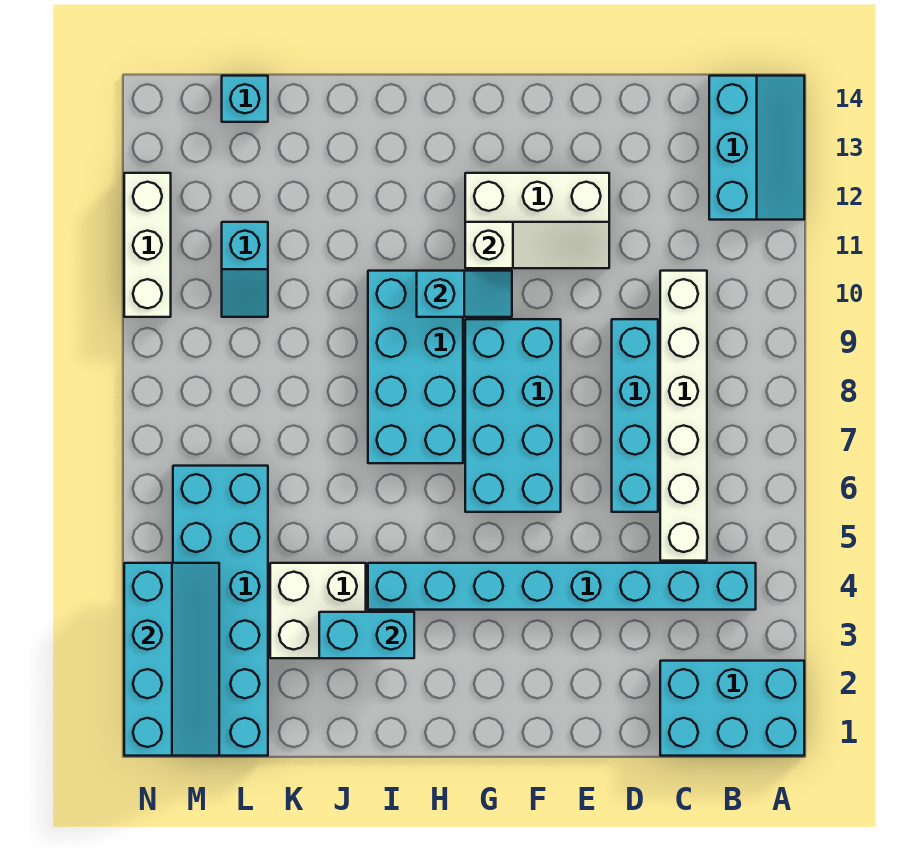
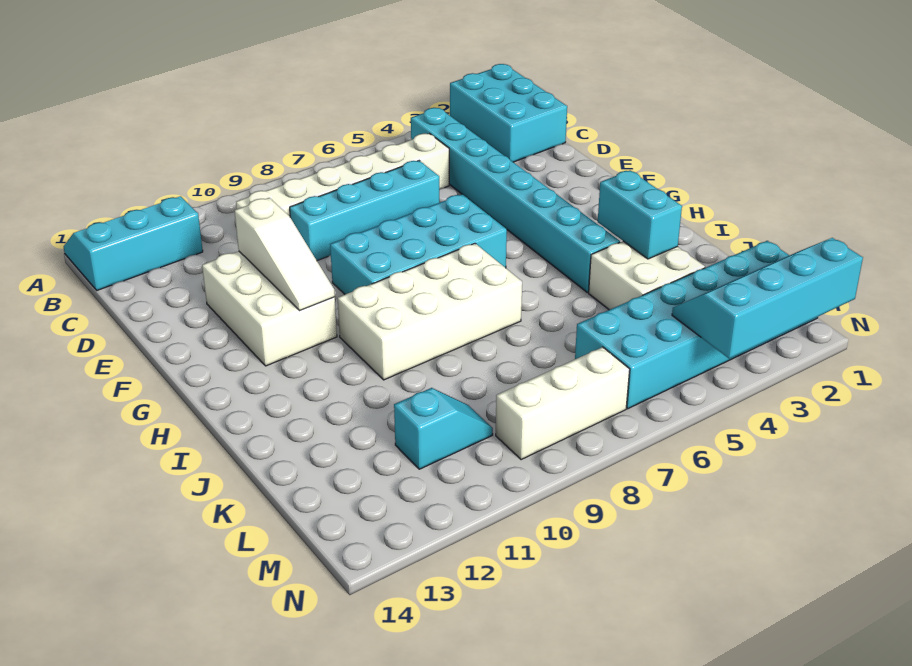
white 1x3 slope [465,222,609,268] -> white 1x3 slope turned to [235,198,335,311]
cyan 1x2 slope [417,271,512,317] -> none
cyan 2x4 brick [368,271,463,463] -> white 2x4 brick [338,243,522,380]
cyan 1x1 brick [222,76,268,122] -> none
white 1x3 brick [124,173,171,317] -> white 1x3 brick moved to [496,347,630,460]

